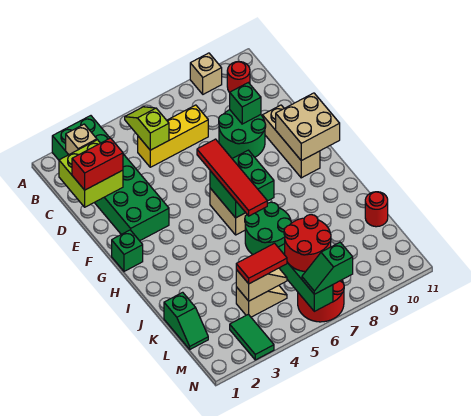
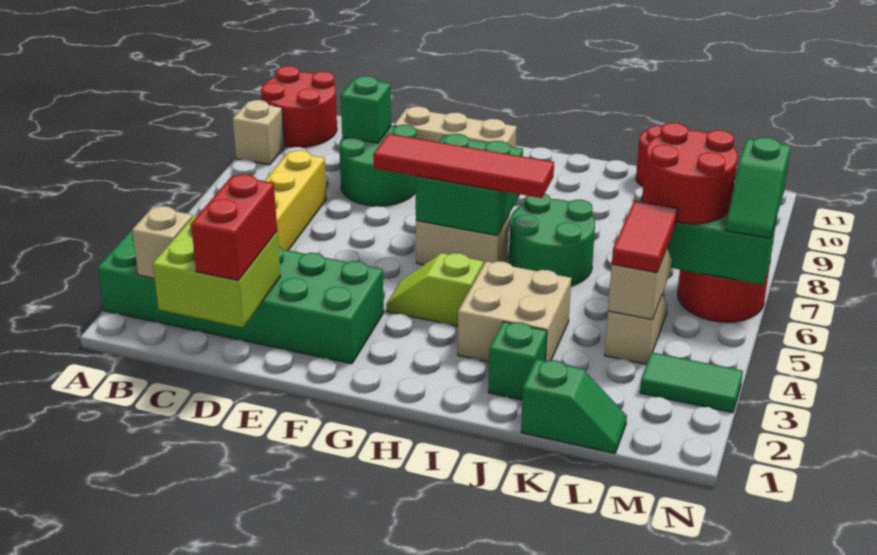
lime 1x2 slope [125,107,169,150] -> lime 1x2 slope moved to [386,253,484,326]
red 1x1 round brick [227,62,250,93] -> red 2x2 round brick [261,66,337,147]
tan 2x2 brick [276,93,340,161] -> tan 2x2 brick moved to [458,261,571,362]
green 1x1 brick [112,230,143,271] -> green 1x1 brick moved to [488,322,547,400]

